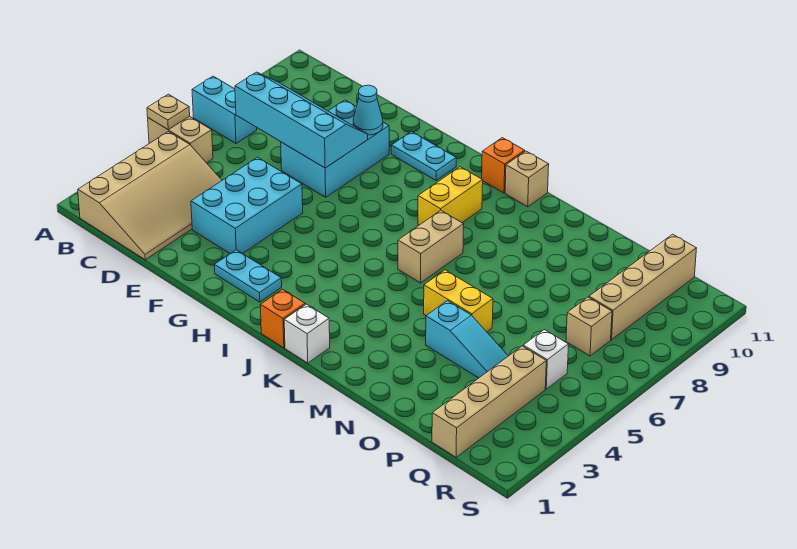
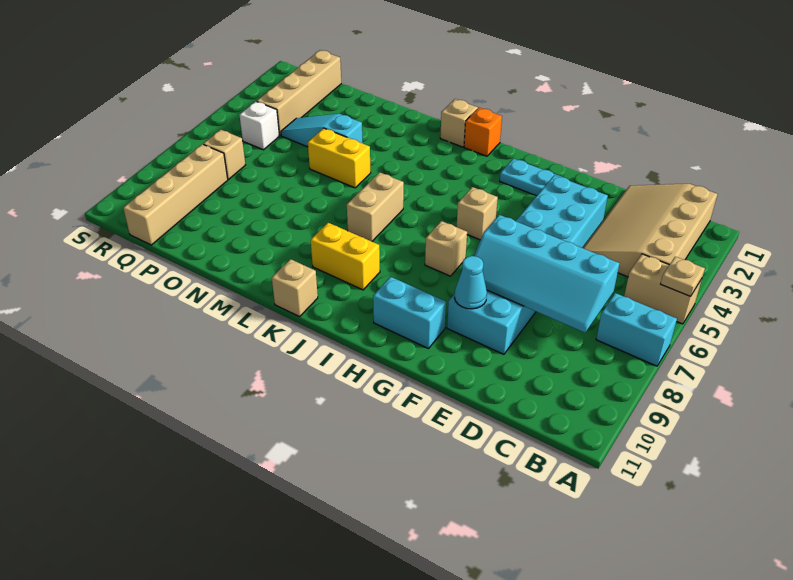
cyan 1x2 plate [391,132,456,180] -> cyan 1x2 brick [373,277,446,349]
none -> tan 1x1 brick [457,187,498,240]
none -> tan 1x1 brick [425,221,467,276]
yellow 1x2 brick [418,167,483,225] -> yellow 1x2 brick turned to [311,223,380,290]
orange 1x1 brick [482,138,525,193] -> none
white 1x1 brick [284,304,330,363] -> tan 1x1 brick [440,99,478,147]

